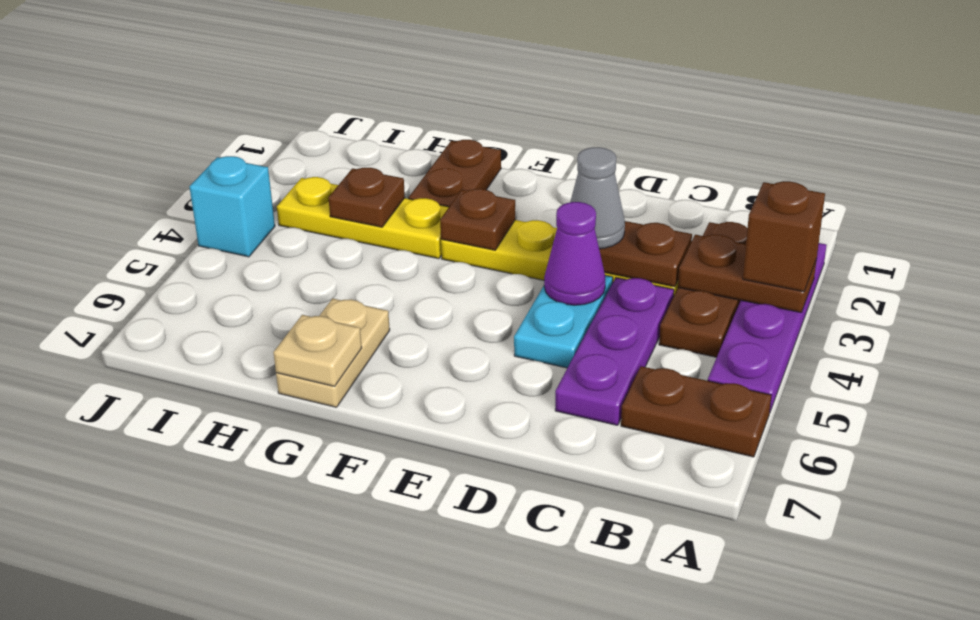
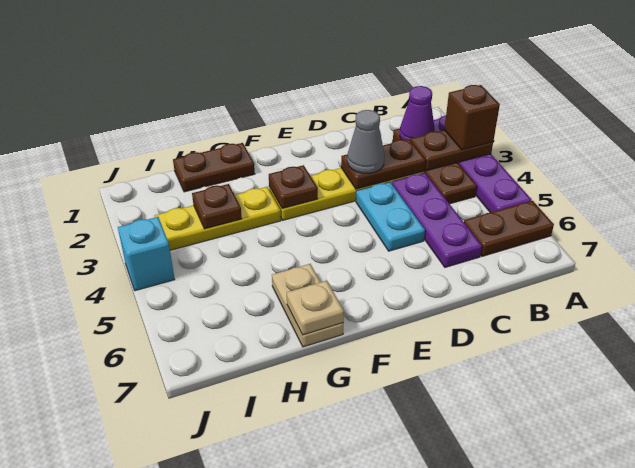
purple 1x1 cone [544,202,605,305] -> purple 1x1 cone moved to [400,86,435,141]
brown 1x2 plate [409,140,501,207] -> brown 1x2 plate turned to [173,143,255,192]

